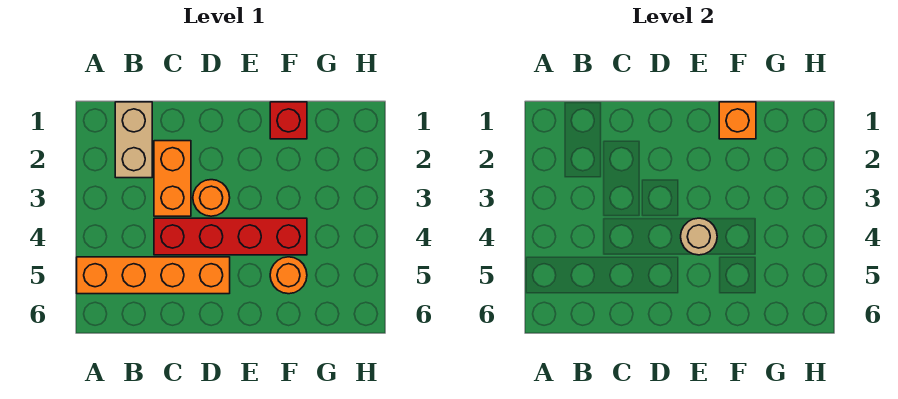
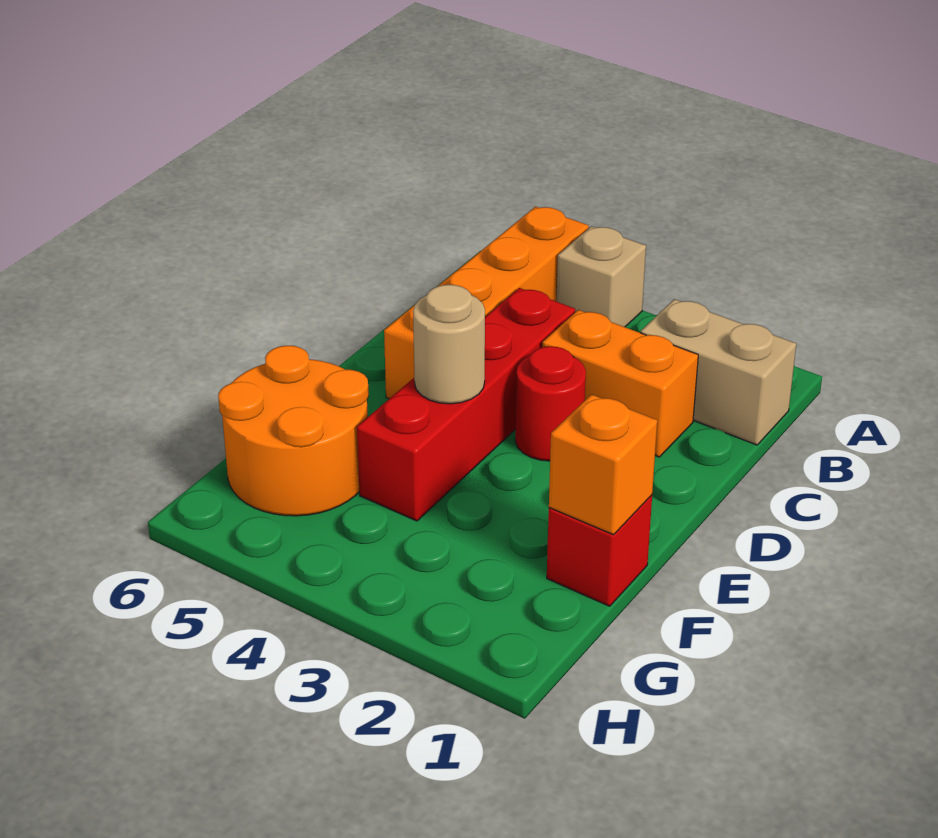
none -> tan 1x1 brick [556,226,646,327]
orange 1x1 round brick [193,180,230,216] -> red 1x1 round brick [515,346,586,461]
orange 1x1 round brick [270,257,307,294] -> orange 2x2 round brick [218,346,369,516]

